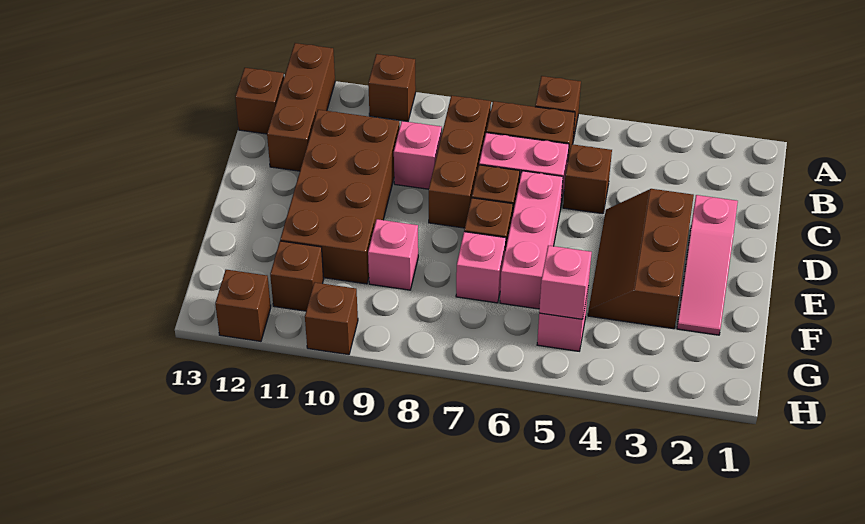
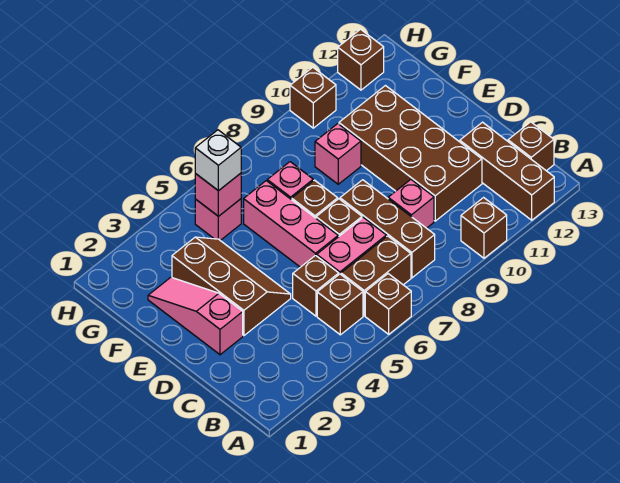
none -> white 1x1 brick [195,130,241,191]
brown 1x1 brick [270,241,324,311] -> brown 1x1 brick moved to [317,274,363,335]

